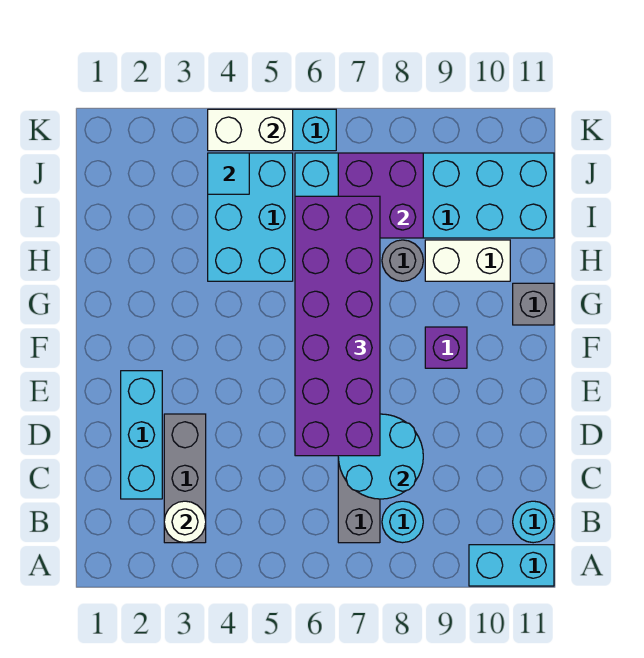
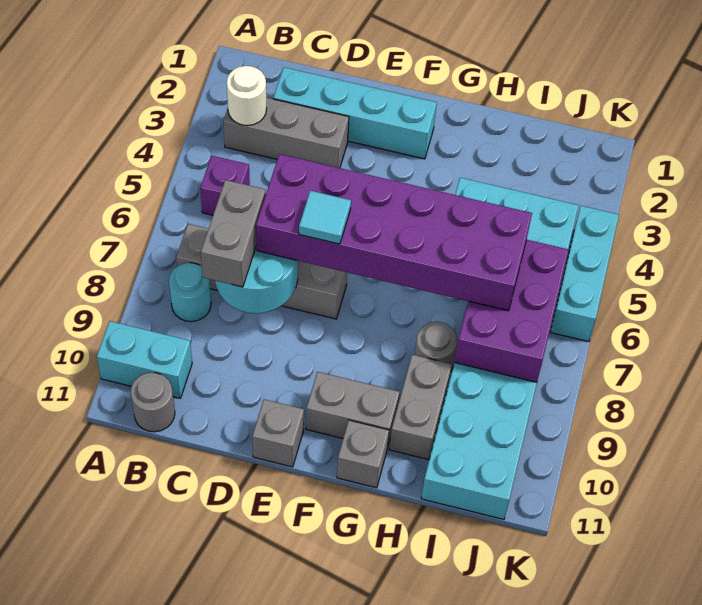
cyan 1x2 brick [469,545,554,586] -> cyan 1x2 brick turned to [97,321,192,398]
cyan 1x1 round brick [513,501,554,543] -> grey 1x1 round brick [131,373,175,432]
cyan 1x3 brick [121,371,162,499] -> cyan 1x4 brick [273,67,437,159]
none -> grey 1x2 brick [201,180,266,287]
none -> grey 1x1 brick [252,399,304,467]
purple 1x1 brick [425,327,467,368] -> purple 1x1 brick moved to [200,156,250,215]
none -> grey 1x2 brick [306,372,399,448]
white 1x2 brick [425,240,510,281] -> grey 1x2 brick [389,355,452,460]
purple 2x2 brick [338,153,423,238] -> purple 2x3 brick [455,240,569,382]
cyan 1x1 tile [208,153,249,194] -> cyan 1x1 tile moved to [299,191,351,244]
white 1x2 brick [208,109,293,151] -> none

